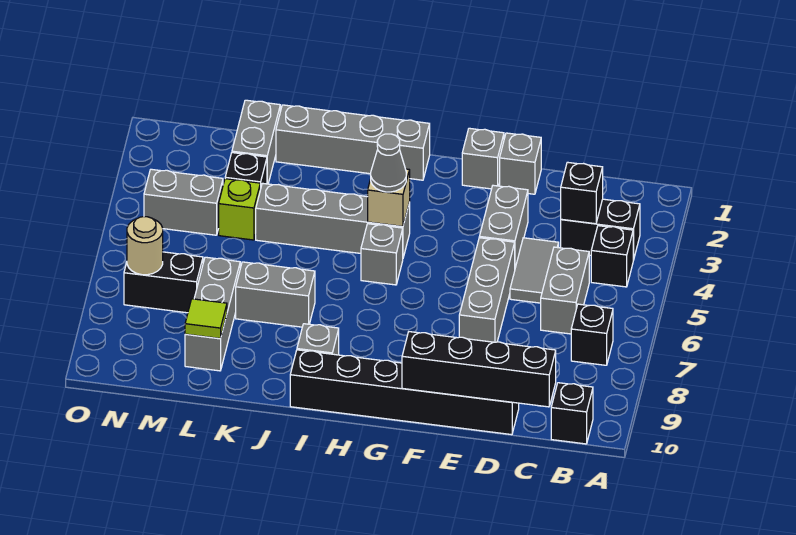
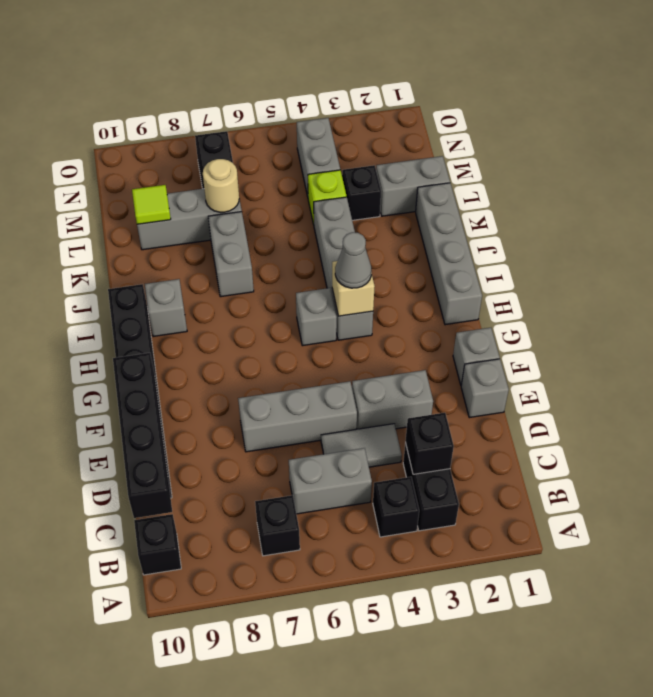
tan 1x1 round brick [127,217,163,275] -> tan 1x1 round brick moved to [203,159,239,212]

